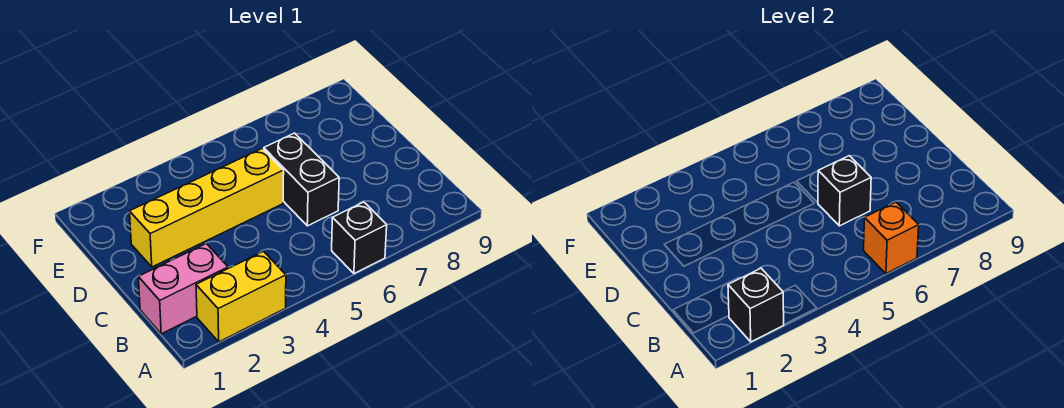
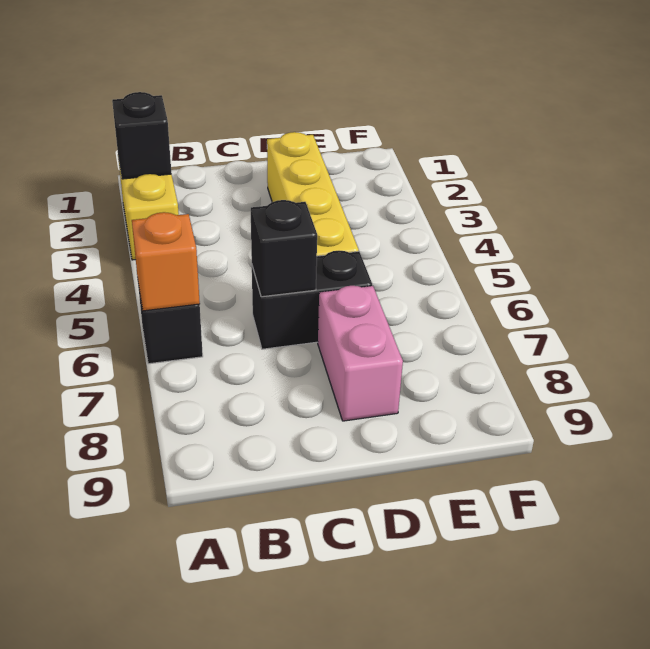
pink 1x2 brick [138,244,228,334] -> pink 1x2 brick moved to [318,286,403,421]

